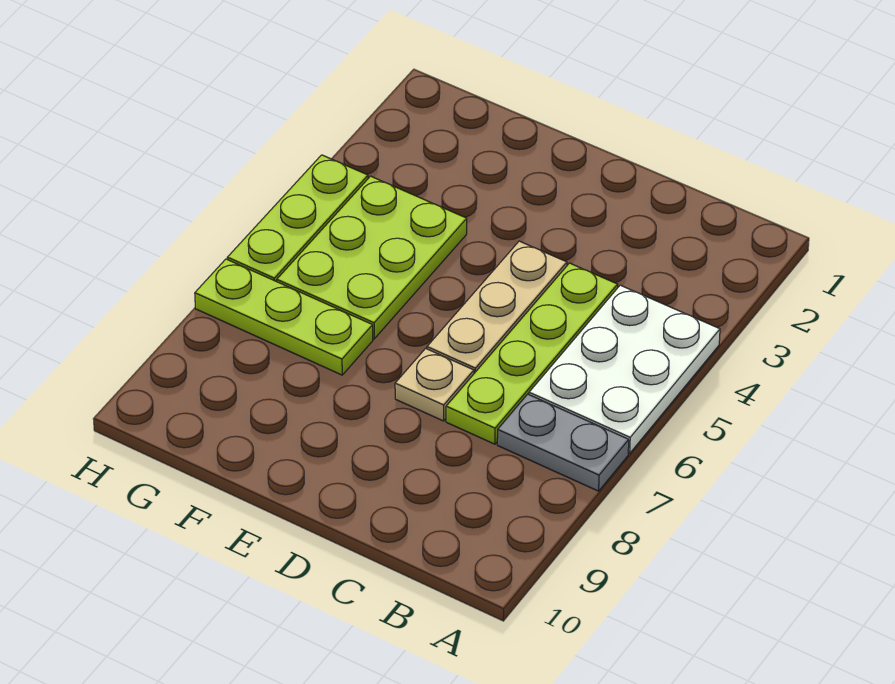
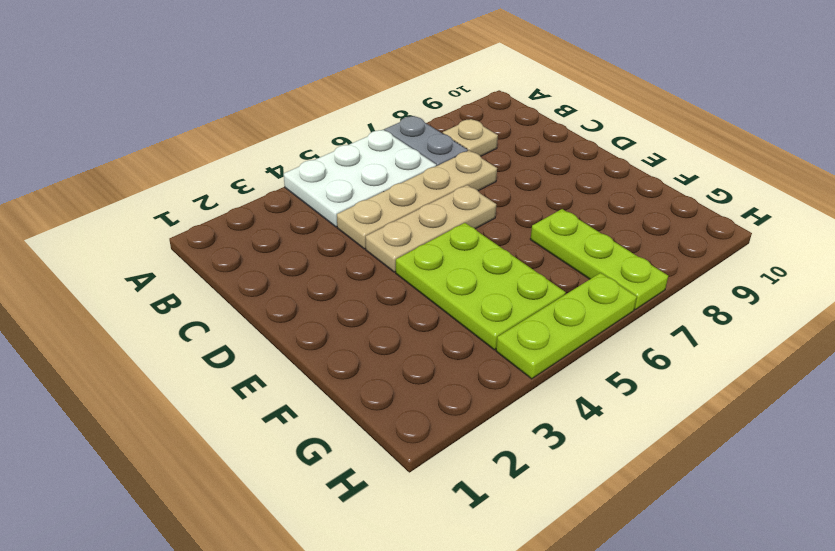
lime 1x4 plate [446,263,618,444] -> tan 1x4 plate [337,151,497,249]
tan 1x1 plate [395,348,474,421] -> tan 1x1 plate moved to [443,119,498,156]
lime 2x3 plate [277,176,467,339] -> lime 2x3 plate turned to [396,223,566,350]

